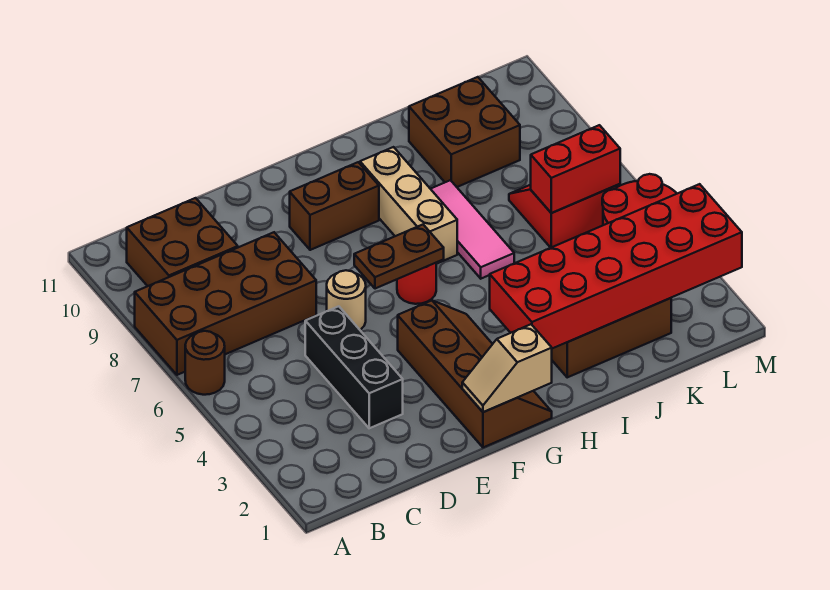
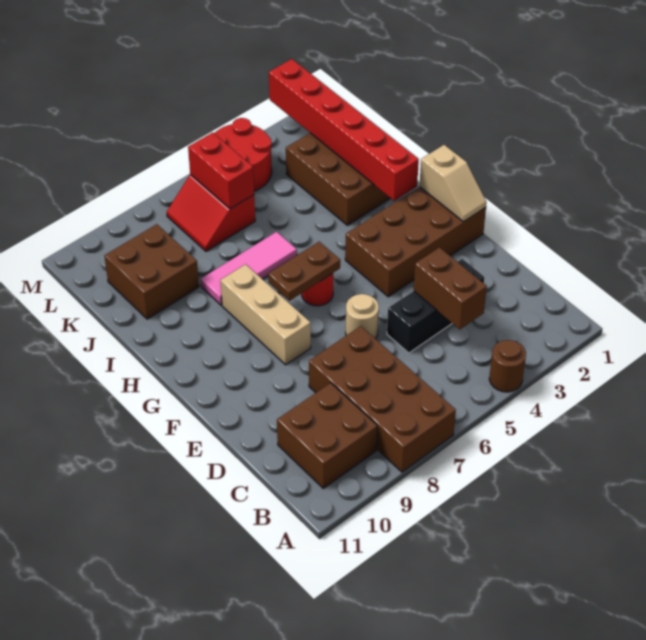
brown 1x1 round brick [185,331,225,395] -> brown 1x1 round brick moved to [489,340,526,392]
brown 2x4 slope [398,300,552,447] -> brown 2x4 brick [345,187,486,297]
brown 1x2 plate [354,225,444,289] -> brown 1x2 plate turned to [268,242,340,301]
brown 1x2 brick [290,162,379,250] -> brown 1x2 brick moved to [414,248,487,329]
red 2x6 brick [490,184,742,348] -> red 1x6 brick [269,59,419,201]
tan 1x3 brick [360,147,457,264] -> tan 1x3 brick turned to [220,264,311,365]

